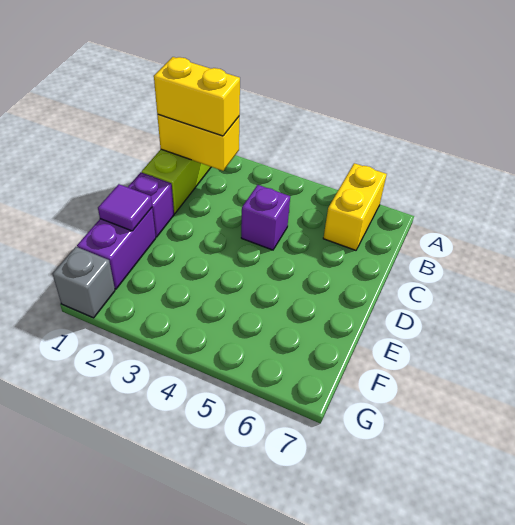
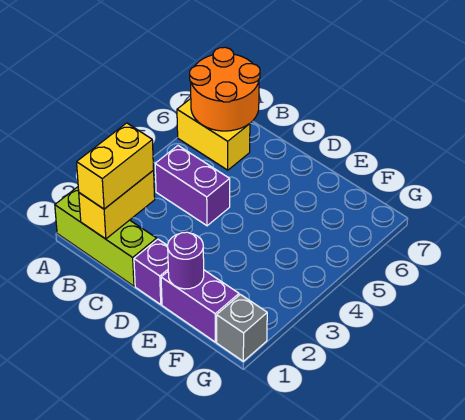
none -> orange 2x2 round brick [190,47,260,131]
purple 1x1 brick [241,185,290,250] -> purple 1x2 brick [155,146,230,226]
purple 1x1 tile [98,184,152,231] -> purple 1x1 round brick [168,232,204,289]

